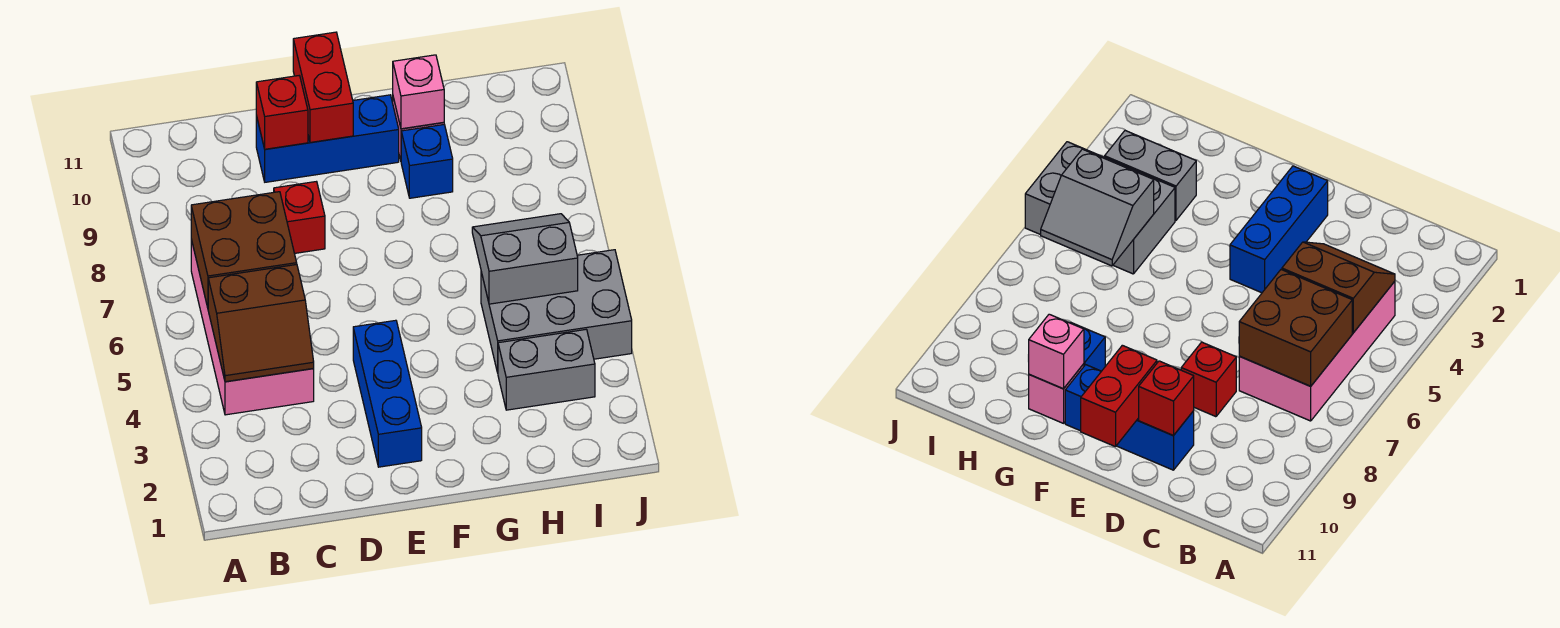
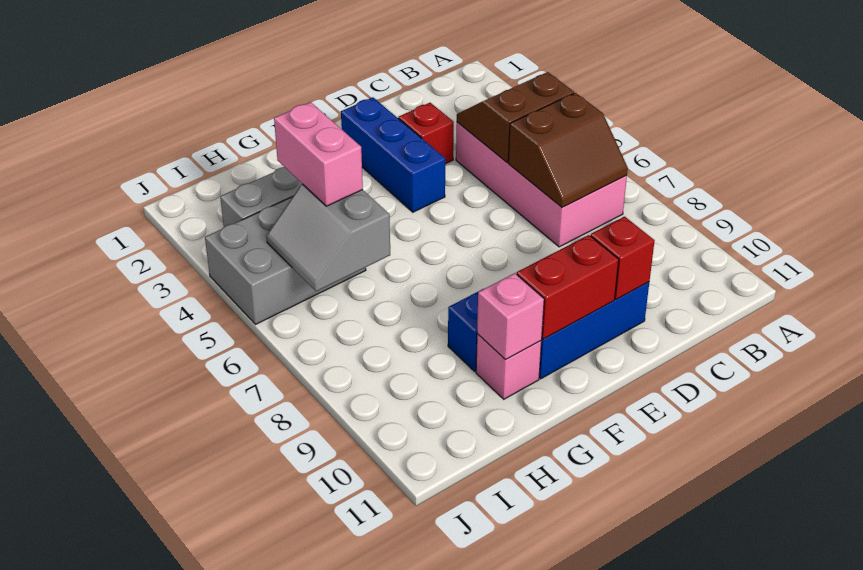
brown 2x2 brick [191,192,297,308] -> brown 2x2 slope [508,93,628,208]
red 1x1 brick [274,182,325,253] -> red 1x1 brick moved to [398,103,454,164]
red 1x2 brick [293,32,353,143] -> red 1x2 brick turned to [517,235,619,339]
none -> pink 1x2 brick [274,102,363,206]
grey 2x2 slope [472,214,578,304] -> grey 2x2 slope turned to [267,184,390,291]

